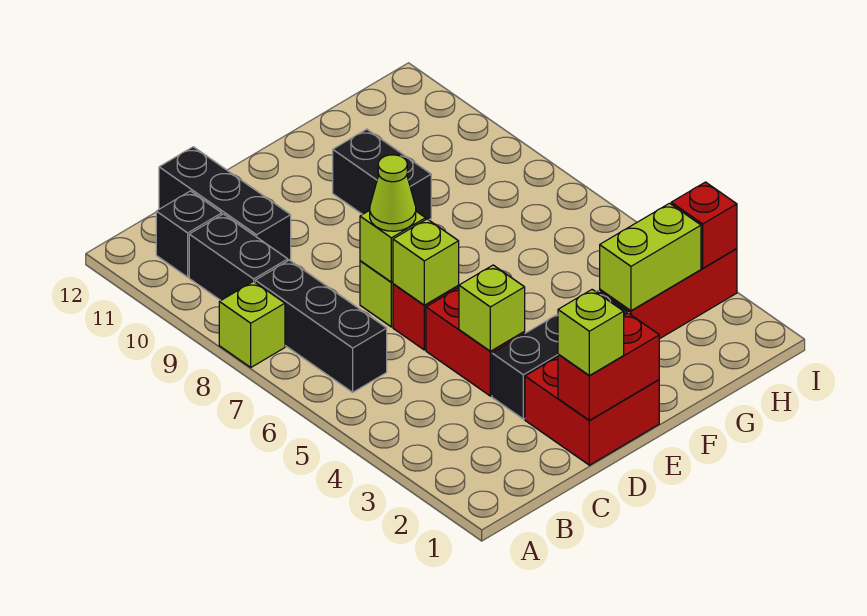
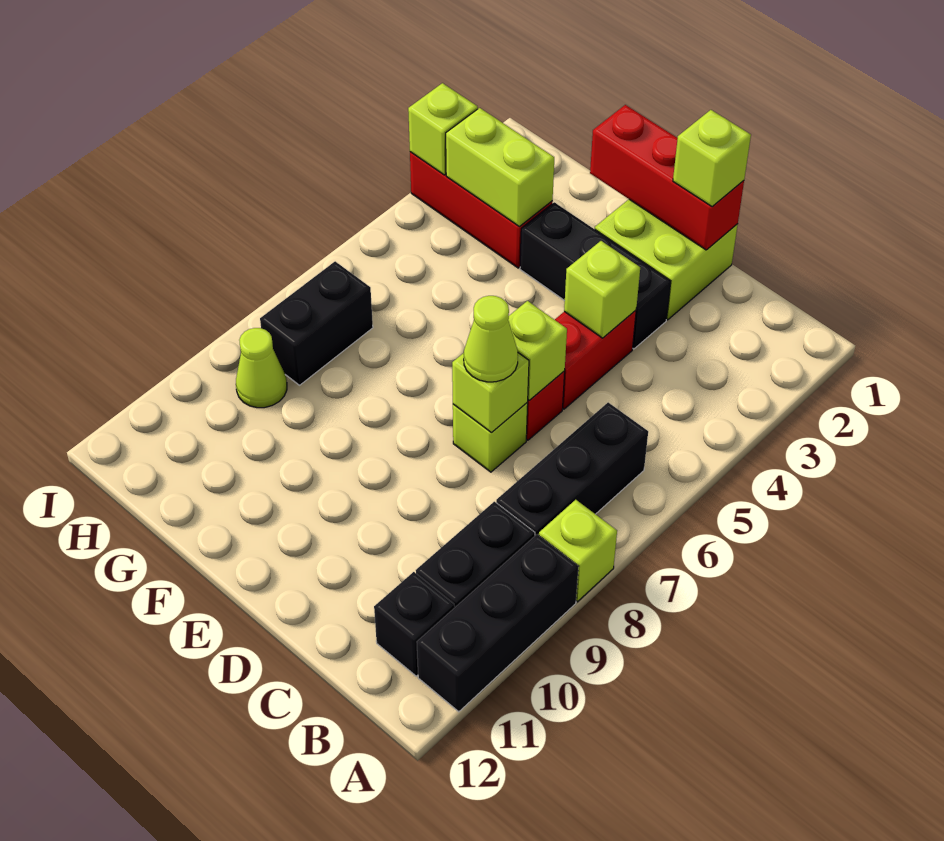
black 1x3 brick [159,147,291,260] -> black 1x3 brick moved to [417,534,579,712]
red 2x2 brick [525,357,659,465] -> lime 2x2 brick [595,199,738,320]
red 1x2 brick [558,313,659,420] -> red 1x3 brick [590,105,744,250]
black 1x2 brick [333,129,431,220] -> black 1x2 brick moved to [260,261,373,385]
none -> lime 1x1 cone [236,328,287,408]
red 1x1 brick [671,182,737,268] -> lime 1x1 brick [408,83,478,175]

